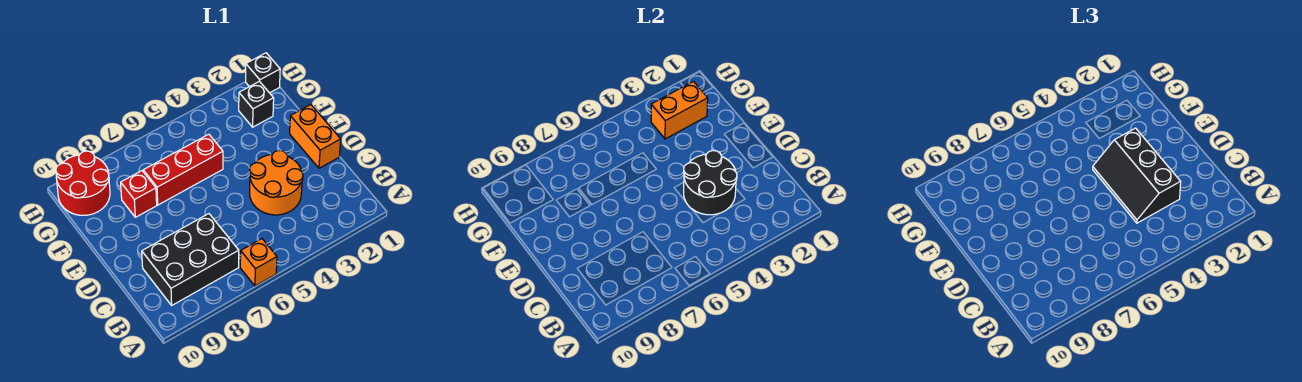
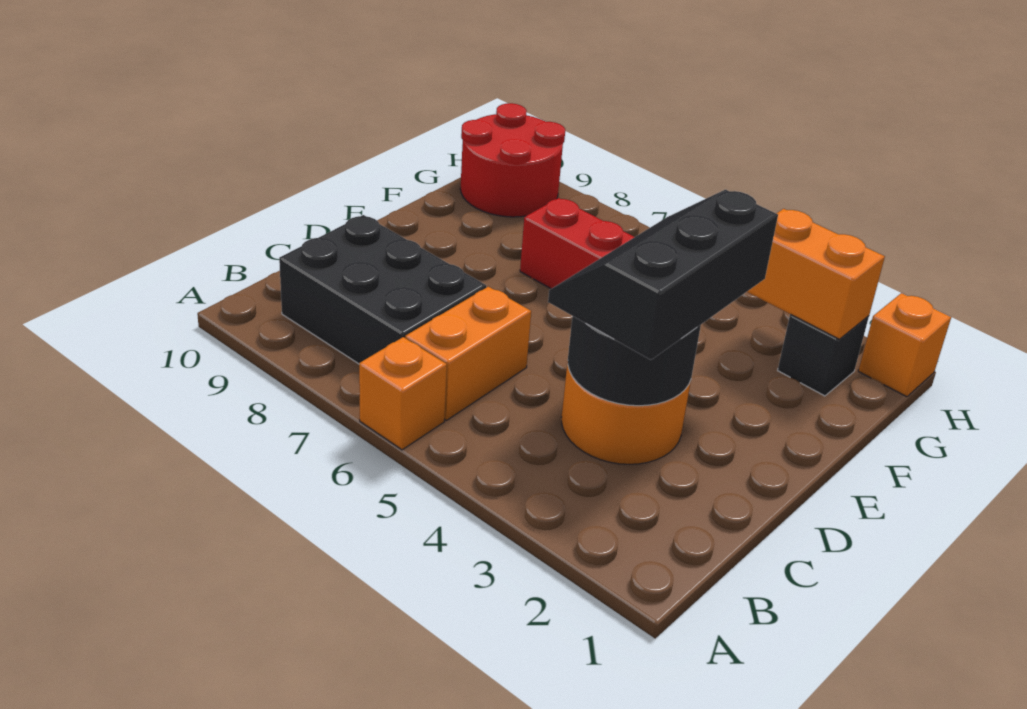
orange 1x2 brick [290,105,341,168] -> orange 1x2 brick moved to [405,287,531,420]
red 1x1 brick [121,171,157,217] -> none
black 1x1 brick [246,53,280,93] -> orange 1x1 brick [858,293,951,397]

